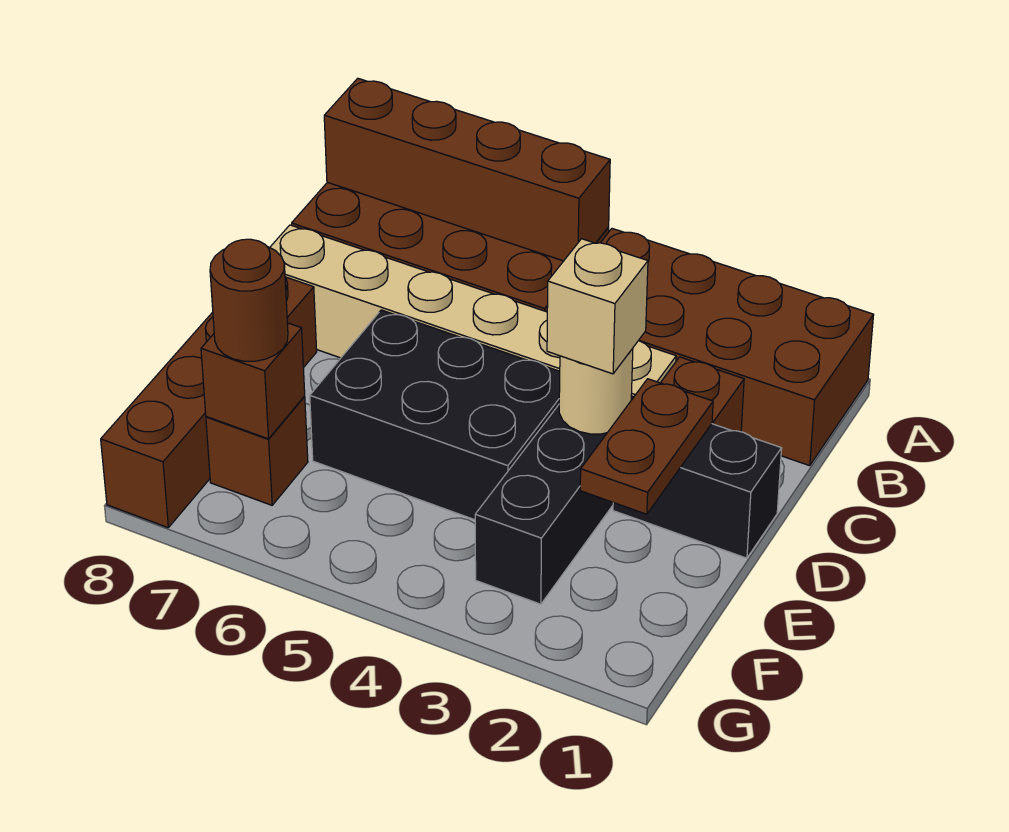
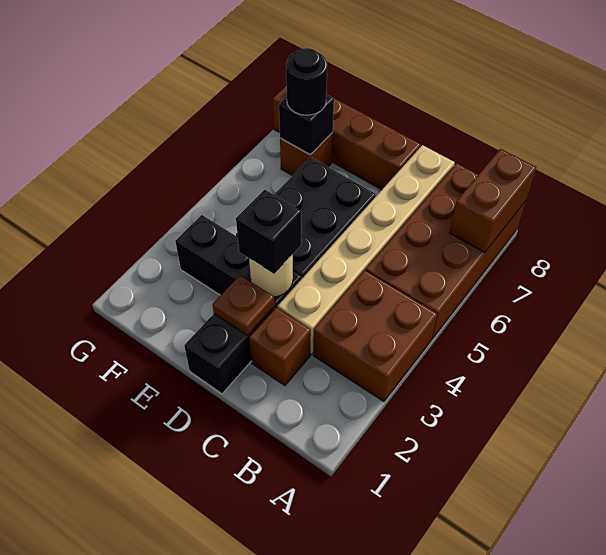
brown 2x4 brick [601,229,874,466] -> brown 2x2 brick [313,270,437,402]
brown 1x4 brick [324,78,610,261] -> brown 1x2 brick [450,149,536,253]
brown 1x2 plate [580,379,713,514] -> brown 1x1 plate [212,275,274,335]
tan 1x1 brick [547,239,648,374] -> black 1x1 brick [236,190,301,274]
brown 1x1 brick [201,323,305,439] -> black 1x1 brick [279,94,334,155]
brown 1x1 round brick [210,239,288,361] -> black 1x1 round brick [286,48,327,115]

